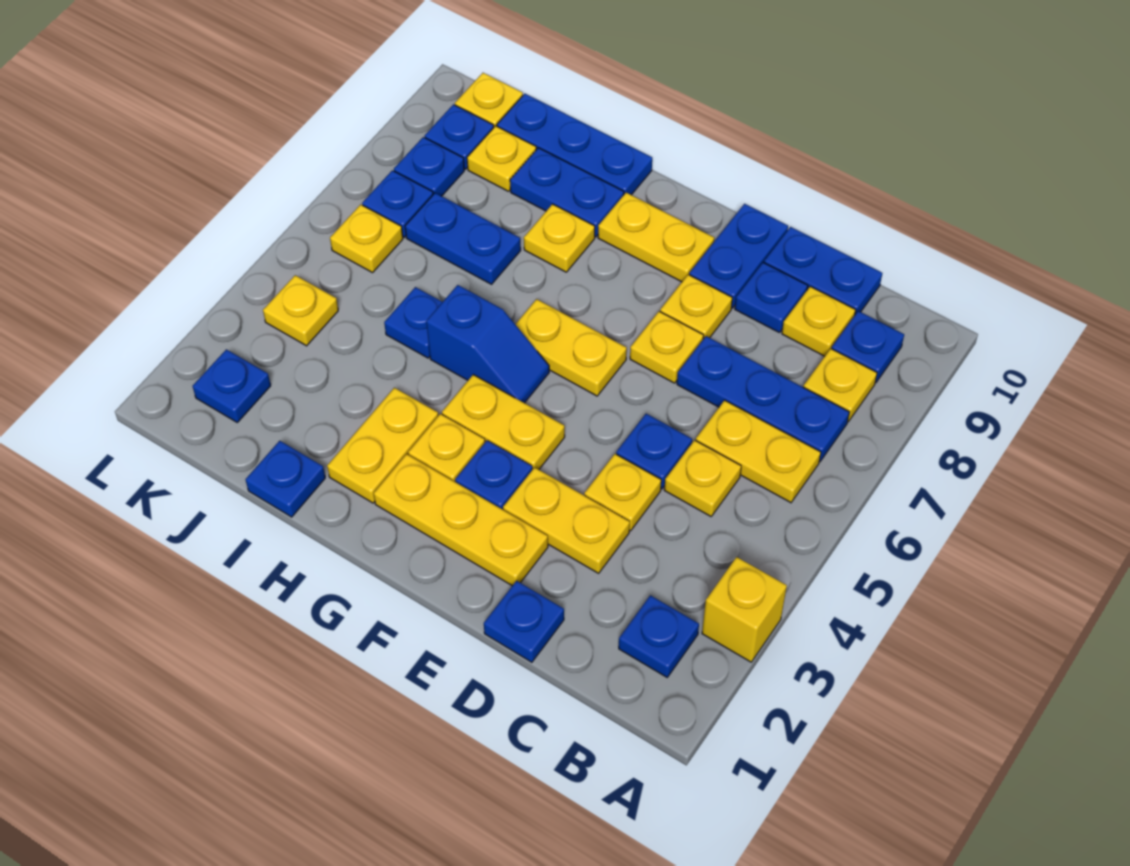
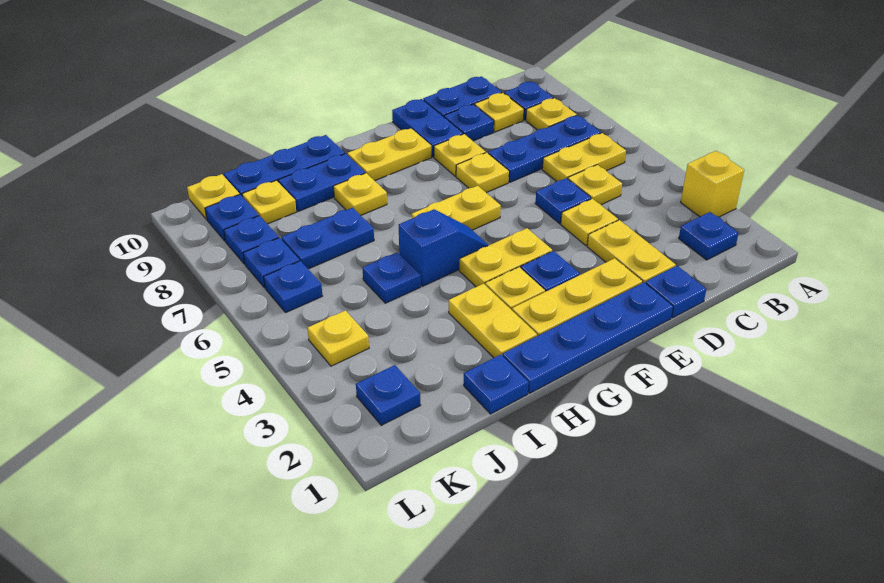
yellow 1x2 plate [503,467,630,573] -> yellow 1x2 plate turned to [587,220,676,283]
none -> blue 1x4 plate [503,282,673,393]
yellow 1x1 plate [330,204,403,273] -> blue 1x1 plate [264,261,323,313]

